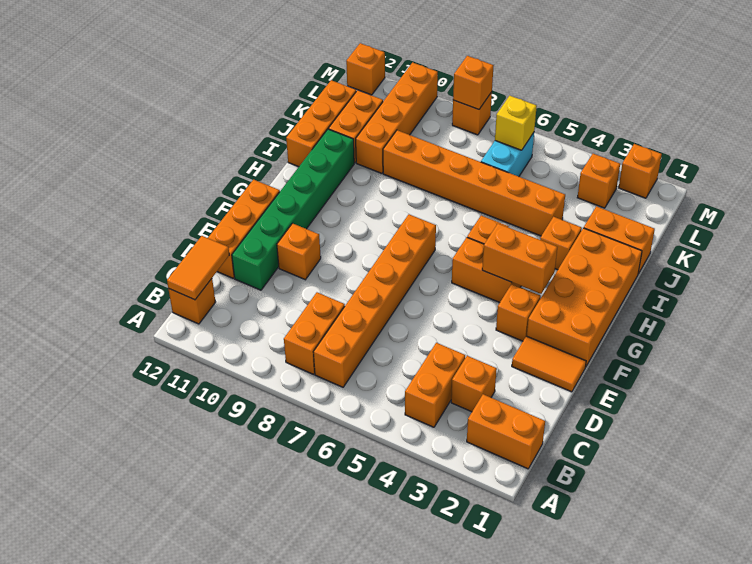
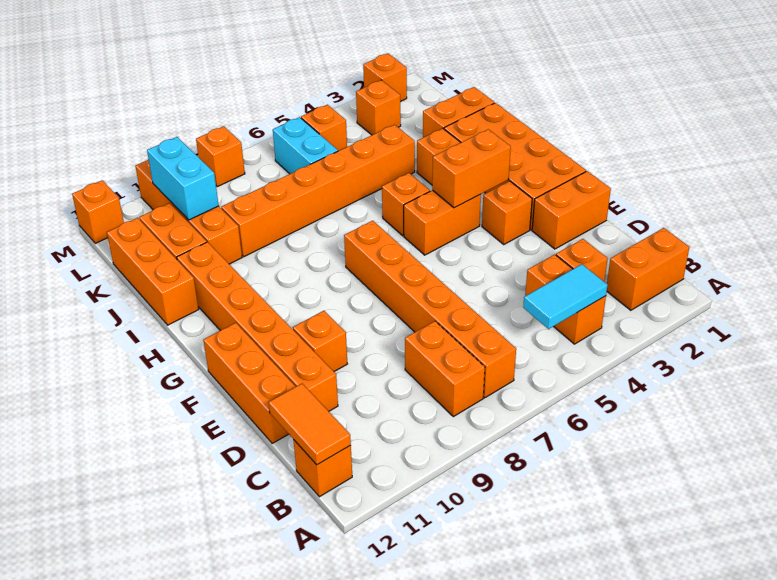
none -> cyan 1x2 tile [523,264,607,329]
green 1x6 brick [232,129,354,290] -> orange 1x6 brick [177,242,338,411]
orange 1x2 tile [512,336,586,392] -> orange 1x2 brick [532,171,611,249]
none -> cyan 1x2 brick [147,137,219,220]
yellow 1x1 brick [495,96,537,150] -> none
orange 1x1 brick [453,56,494,109] -> orange 1x1 brick moved to [301,105,347,151]

